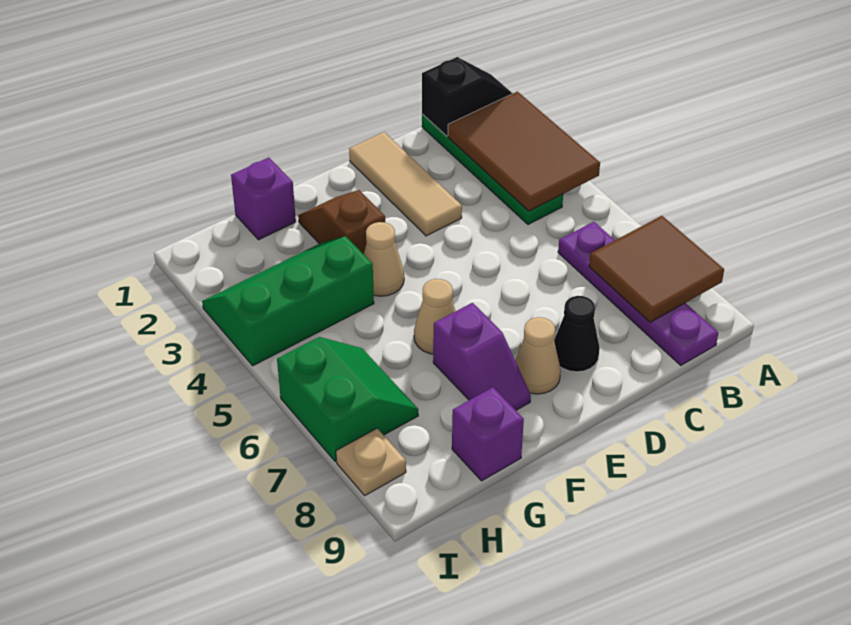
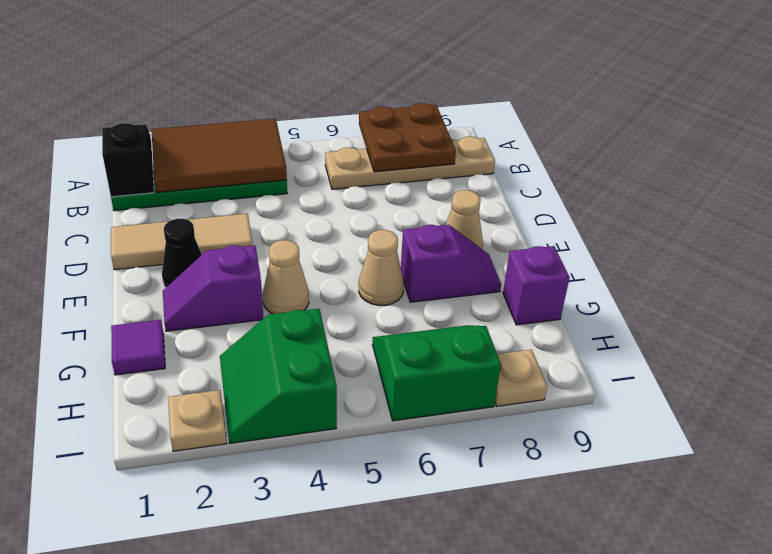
brown 2x2 tile [589,216,724,322] -> brown 2x2 plate [359,103,456,172]
purple 1x4 plate [558,222,718,365] -> tan 1x4 plate [325,136,495,189]
black 1x1 cone [554,296,600,372] -> black 1x1 cone moved to [162,219,202,287]
brown 1x2 slope [298,190,385,254] -> purple 1x2 slope [163,245,263,331]
purple 1x1 brick [231,157,296,240] -> purple 1x1 tile [111,320,165,375]
green 2x3 slope [202,236,374,366] -> green 2x2 slope [220,309,337,443]
none -> tan 1x1 plate [168,390,227,451]

